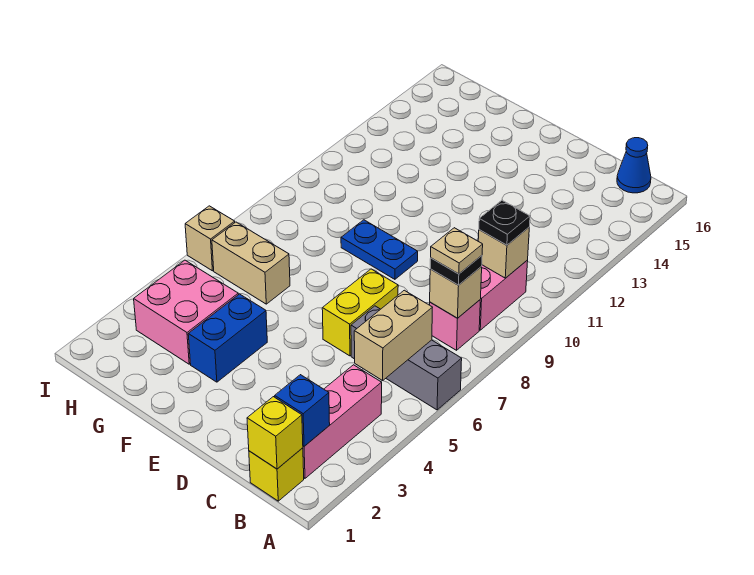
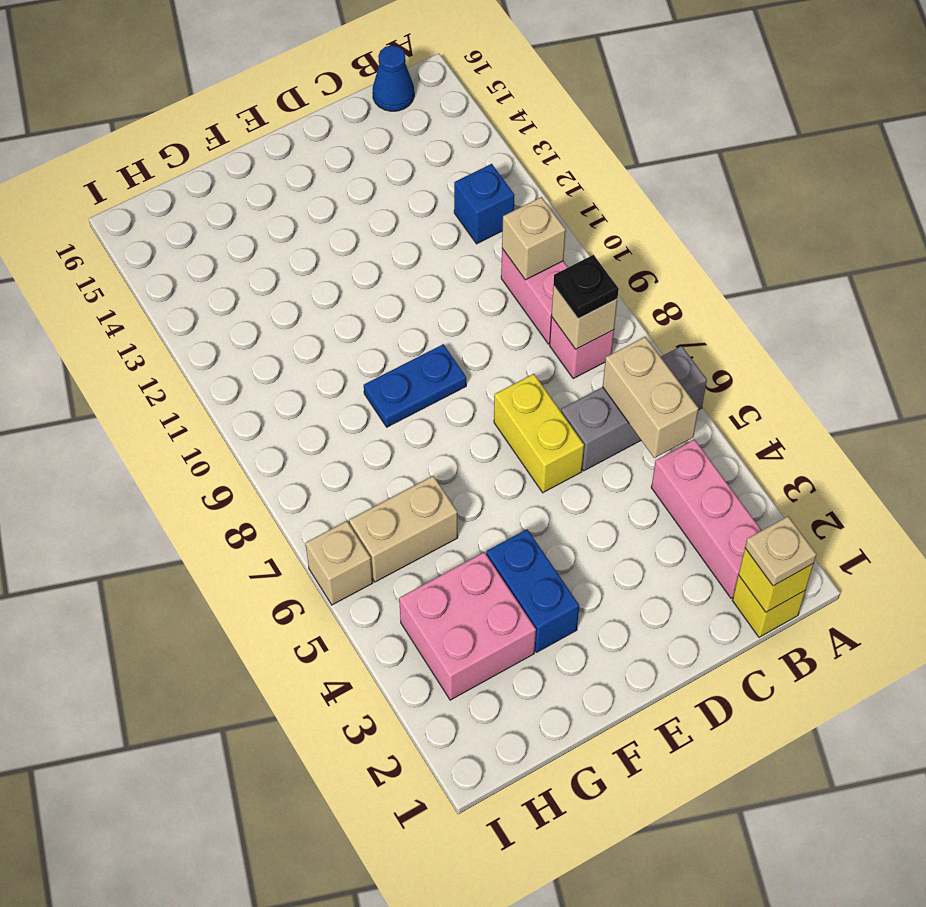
blue 1x1 brick [275,375,330,446] -> blue 1x1 brick moved to [454,164,515,244]
tan 1x1 plate [431,228,483,274] -> tan 1x1 plate moved to [745,516,816,586]
black 1x1 plate [479,200,530,245] -> none

